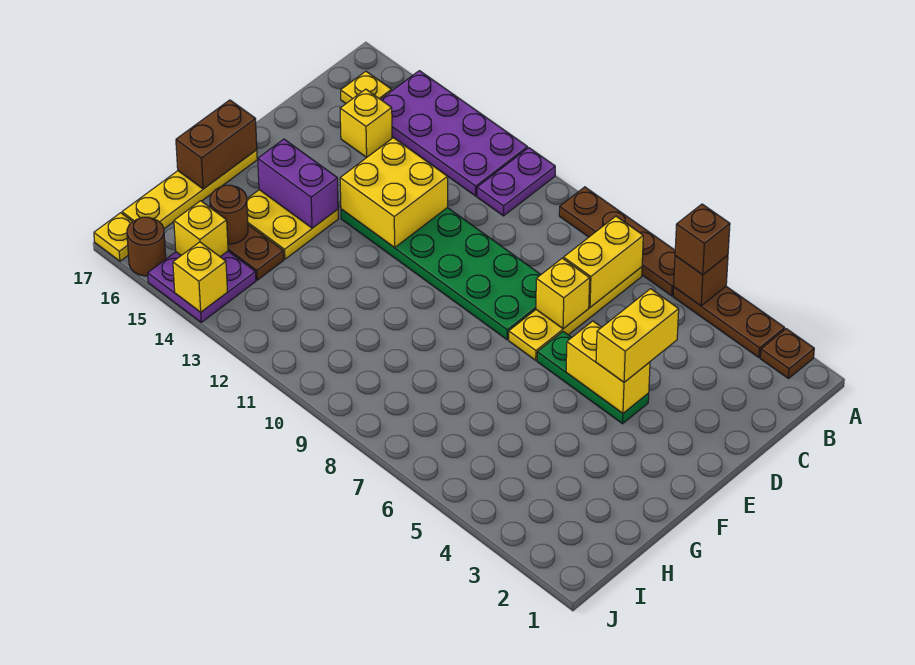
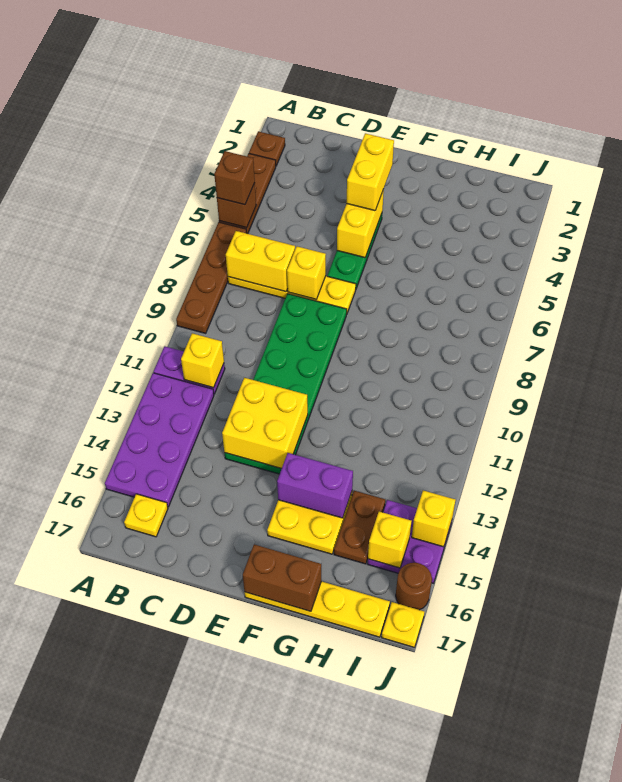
yellow 1x1 brick [340,89,392,158] -> yellow 1x1 brick moved to [181,333,224,388]
yellow 1x2 brick [596,289,679,382] -> yellow 1x2 brick turned to [346,133,394,211]
purple 1x2 brick [258,139,338,228] -> purple 1x2 brick turned to [277,453,353,518]
brown 1x1 round brick [210,185,248,244] -> none

